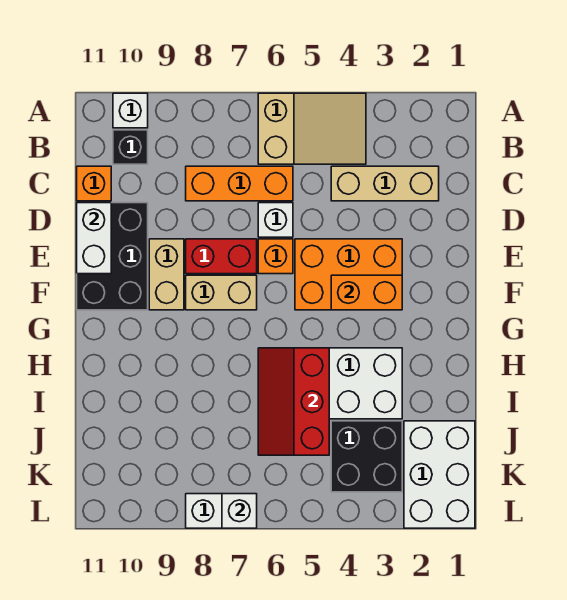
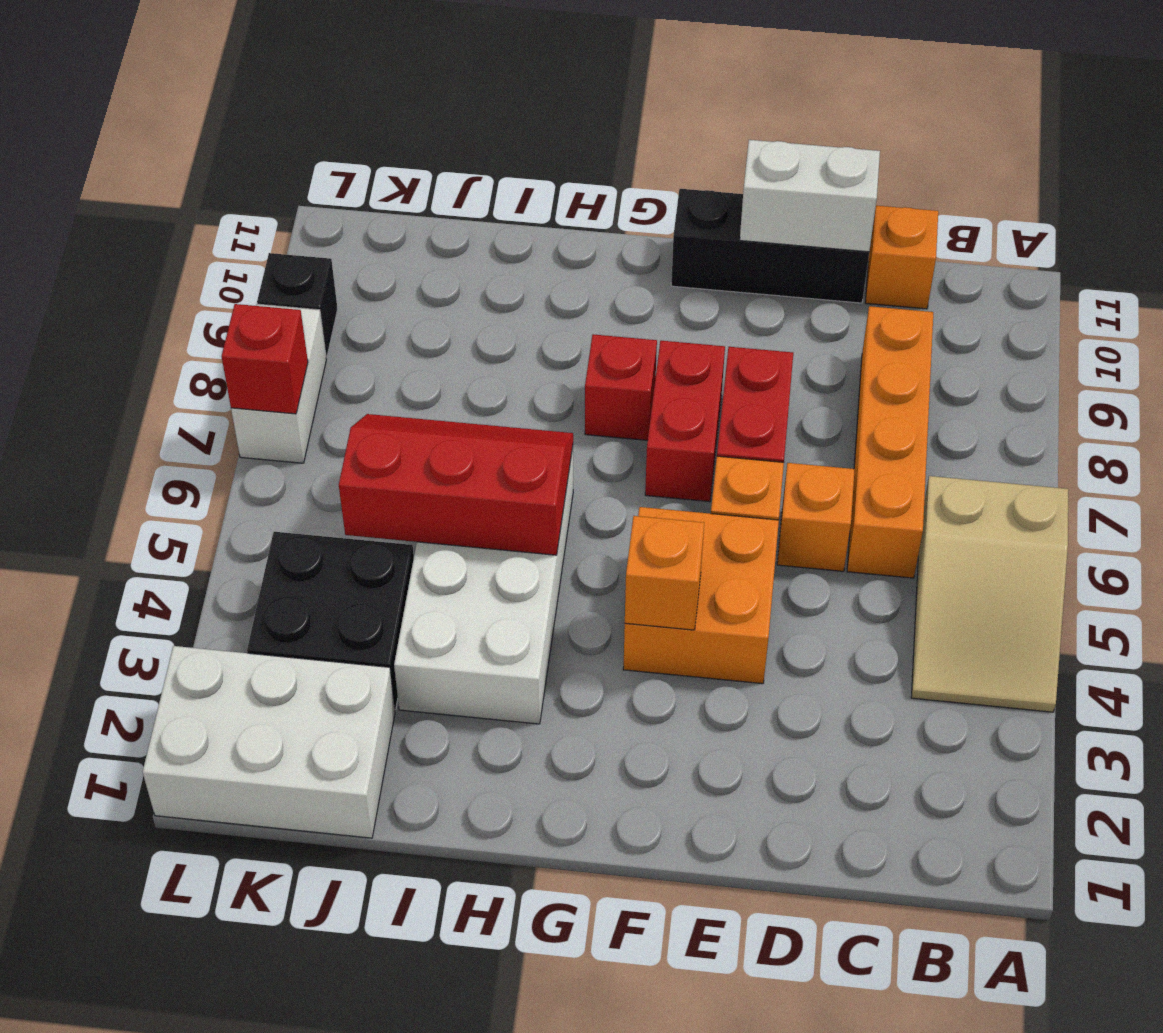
white 1x1 brick [113,93,148,128] -> none
black 1x1 brick [113,130,148,164] -> black 1x1 brick moved to [257,253,338,358]
tan 1x3 brick [331,166,439,201] -> none
orange 1x3 brick [186,166,293,201] -> orange 1x4 brick [847,306,933,578]
white 1x1 brick [258,203,293,237] -> orange 1x1 brick [777,463,855,571]
black 2x3 brick [77,203,148,310] -> black 1x3 brick [671,189,869,303]
orange 2x3 brick [295,239,402,310] -> orange 2x2 brick [623,507,779,684]
tan 1x2 brick [149,239,184,310] -> none
orange 1x2 brick [331,275,402,310] -> orange 1x1 brick [625,516,704,630]
tan 1x2 brick [186,275,257,310] -> red 1x2 brick [645,341,725,502]
none -> red 1x1 brick [585,334,657,440]
white 1x1 brick [222,494,257,528] -> red 1x1 brick [222,304,308,414]

